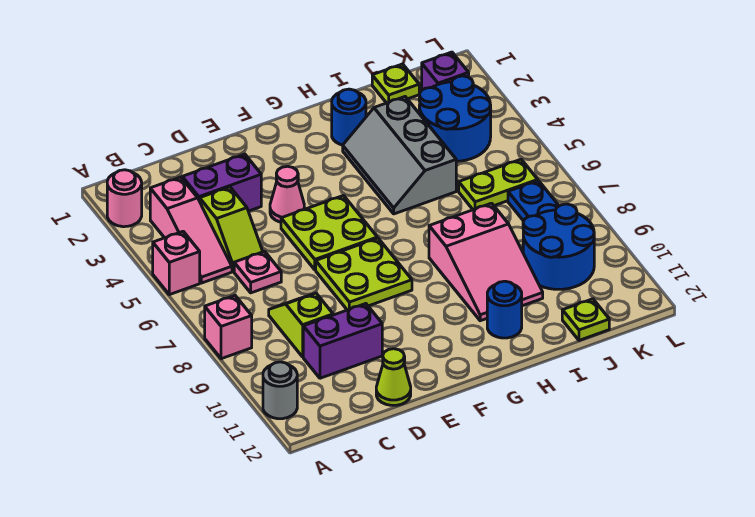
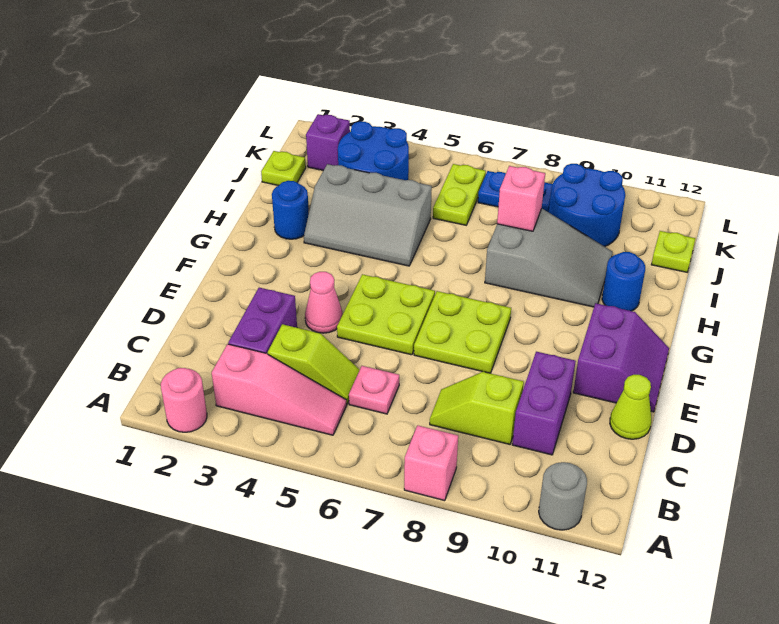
pink 1x1 brick [153,232,200,295] -> pink 1x1 brick moved to [497,166,545,231]
none -> purple 2x2 slope [573,303,669,412]
pink 2x3 slope [429,203,543,321] -> grey 2x3 slope [485,209,613,307]

